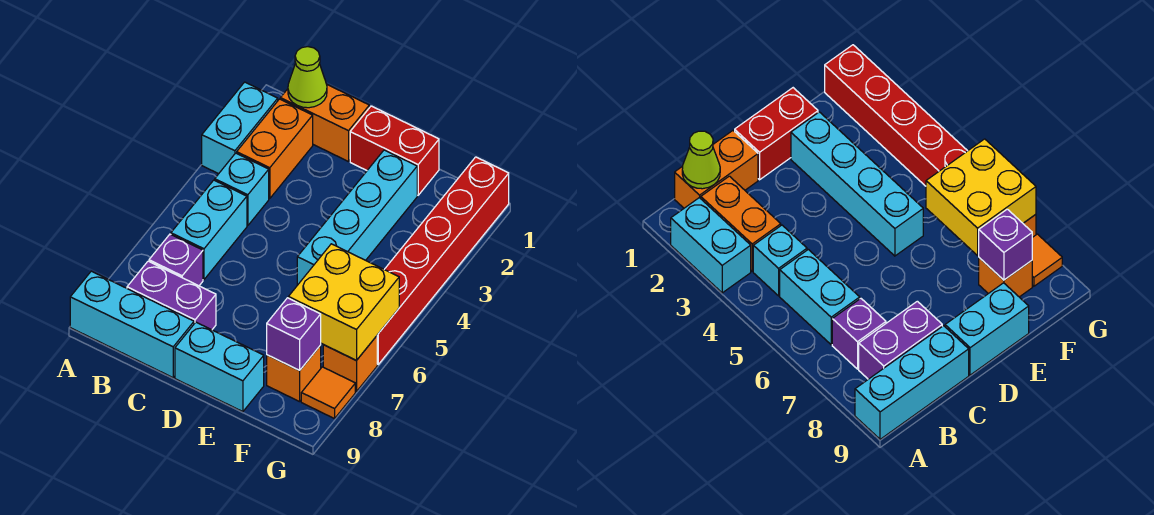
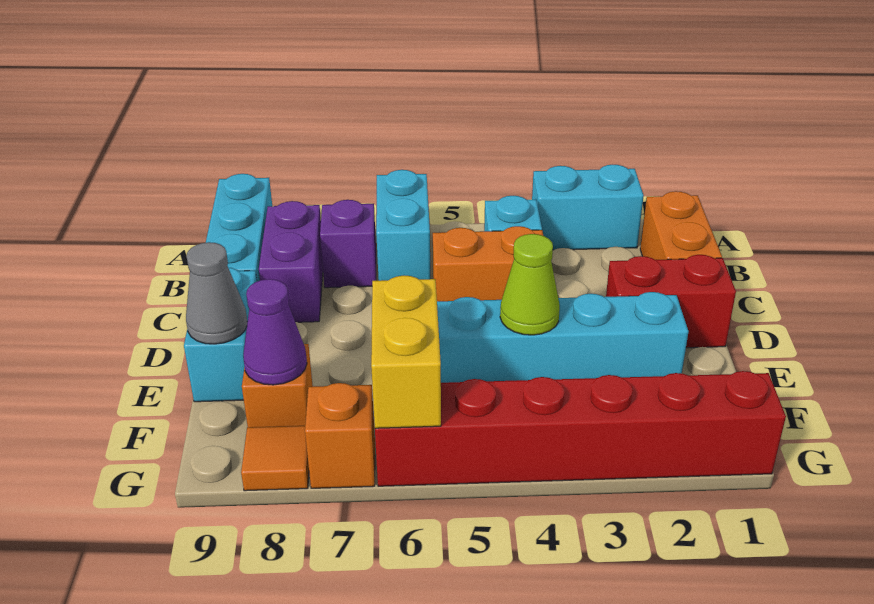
lime 1x1 cone [288,47,327,108] -> lime 1x1 cone moved to [500,234,560,335]
orange 1x2 brick [237,99,313,199] -> orange 1x2 brick moved to [433,226,543,301]
cyan 1x2 brick [171,180,247,280] -> cyan 1x2 brick turned to [376,170,430,281]
red 1x2 brick [350,106,439,195] -> red 1x2 brick turned to [606,255,736,348]
none -> grey 1x1 cone [186,242,247,344]
yellow 2x2 brick [288,244,399,361] -> yellow 1x2 brick [371,276,441,428]
purple 1x1 brick [267,298,321,370] -> purple 1x1 cone [243,279,307,385]

